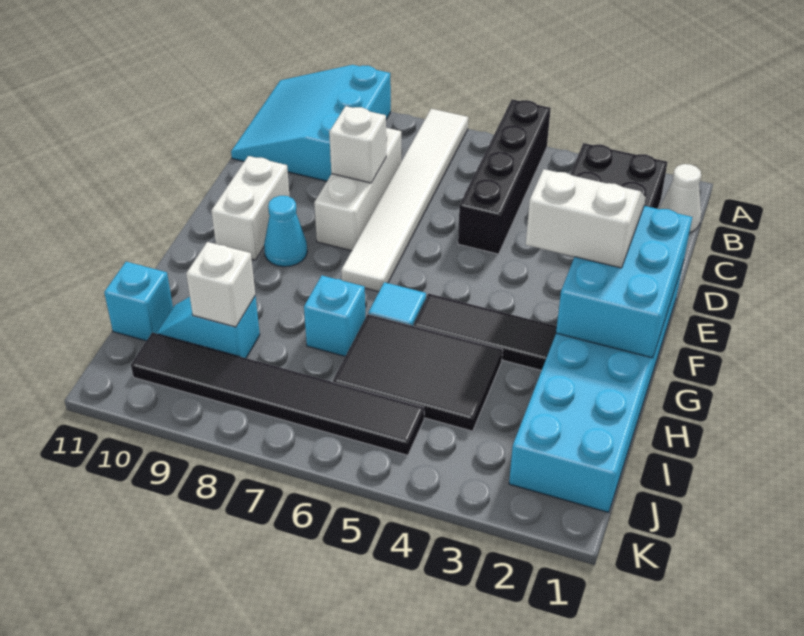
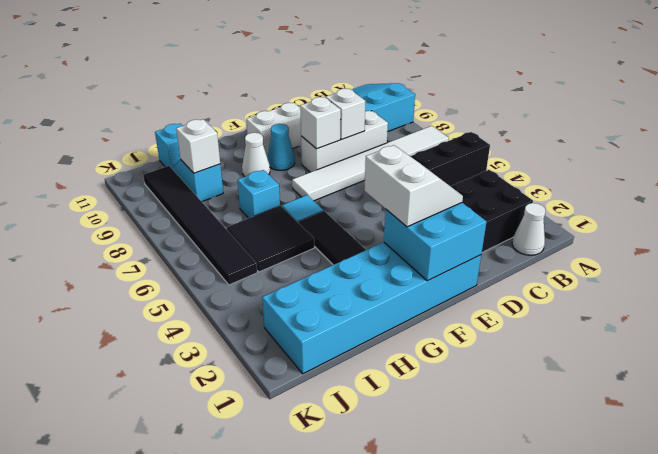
cyan 2x3 brick [556,206,692,358] -> cyan 2x2 brick [384,203,486,281]
none -> white 1x1 brick [300,97,341,149]
none -> white 1x1 cone [242,133,270,177]
black 2x3 tile [333,314,503,431] -> black 2x2 tile [226,206,314,272]

